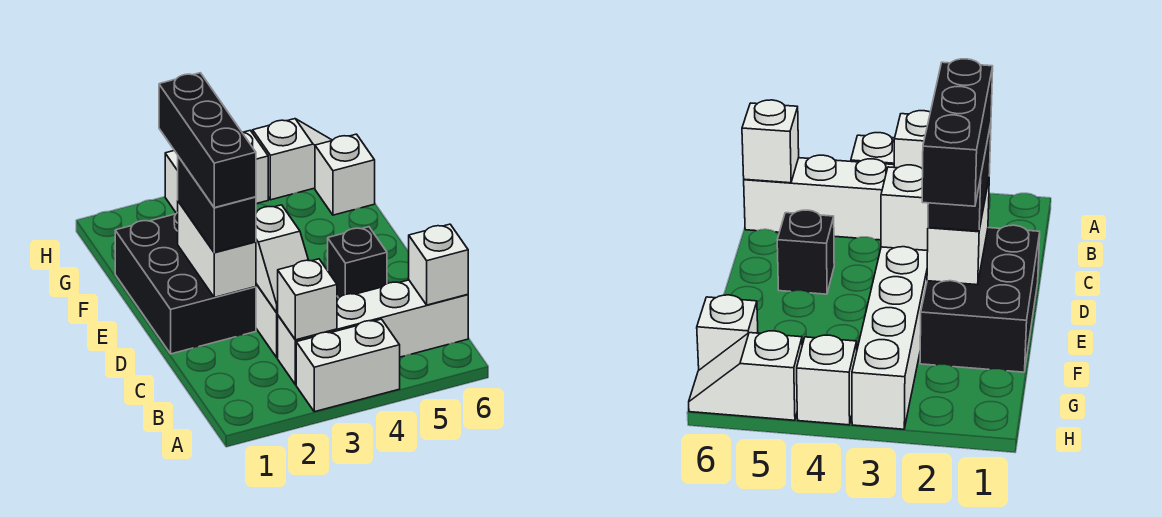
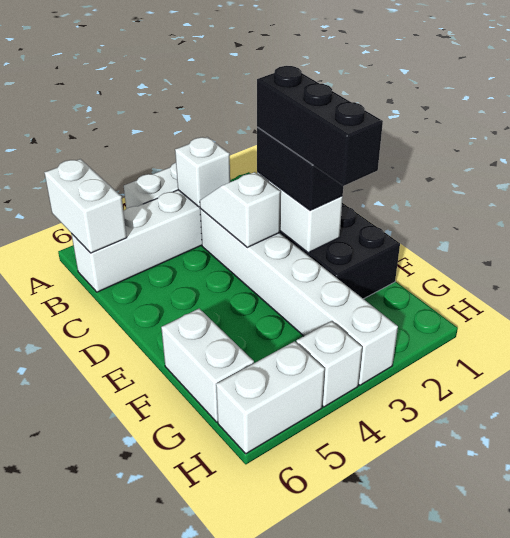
white 1x1 brick [409,224,468,305] -> white 1x2 brick [44,159,127,253]
black 1x1 brick [328,227,387,298] -> none
white 1x1 brick [315,134,375,215] -> white 1x2 brick [161,309,254,422]
white 1x2 slope [253,119,332,200] -> white 1x2 brick [216,341,325,454]

